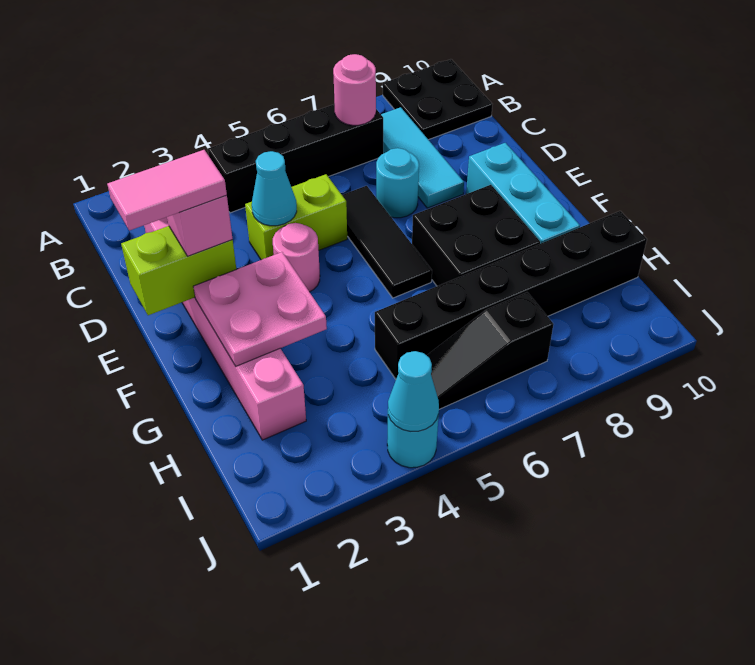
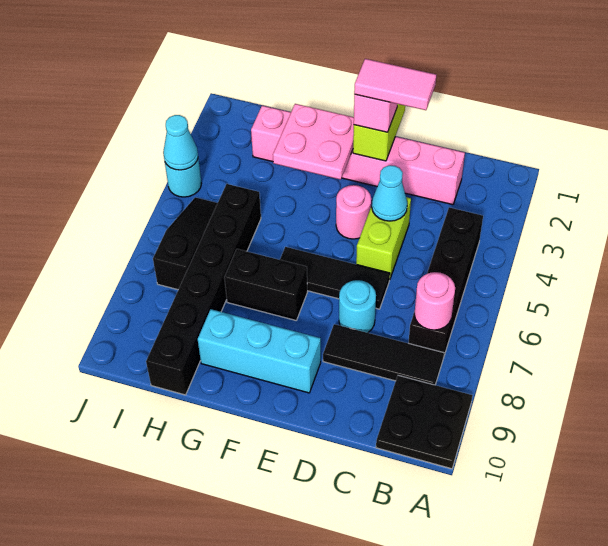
cyan 1x3 tile [381,107,464,208] -> black 1x3 tile [323,324,444,385]
pink 1x2 tile [107,150,227,231] -> pink 1x2 tile turned to [354,59,436,110]
black 2x2 brick [412,185,540,286] -> black 1x2 brick [224,249,307,320]

